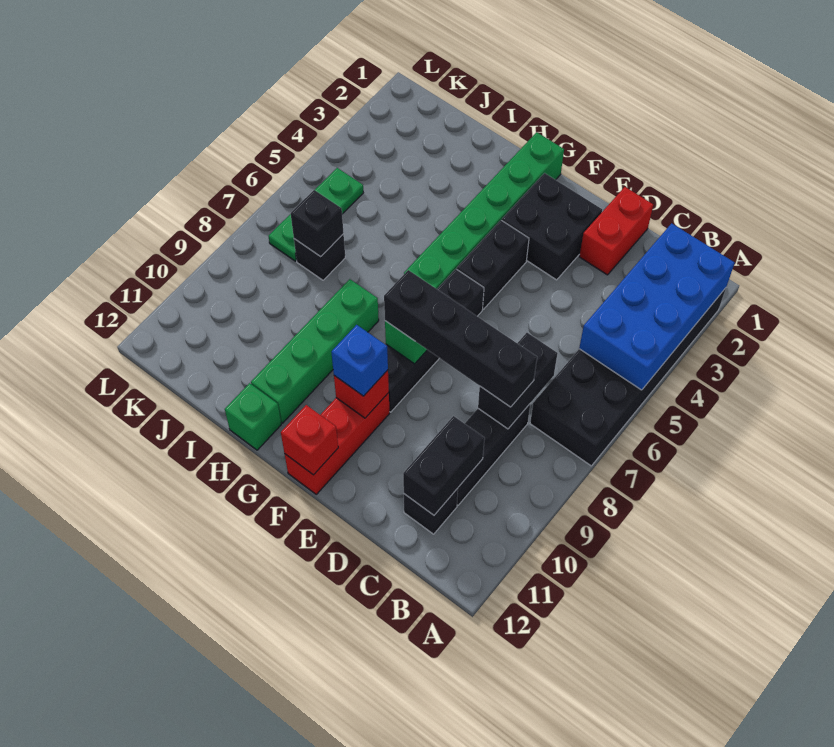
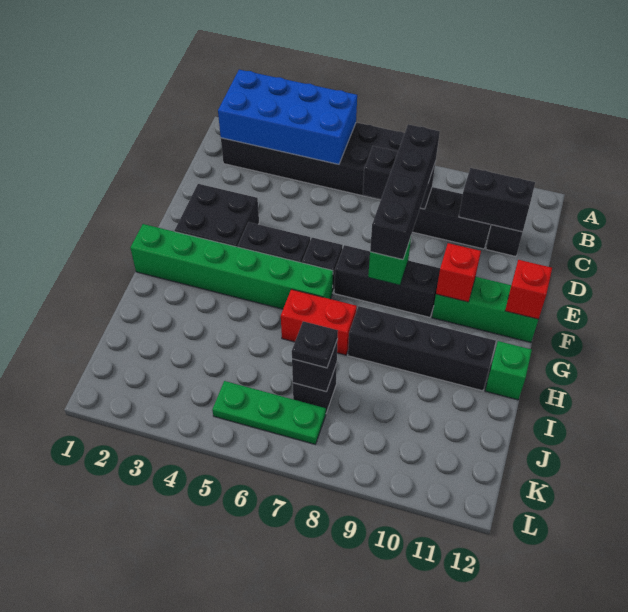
red 1x2 brick [579,187,653,275] -> red 1x2 brick moved to [281,289,357,355]
red 1x3 brick [285,393,390,494] -> green 1x3 brick [432,277,538,343]
blue 1x1 brick [331,325,388,396] -> none
green 1x4 brick [251,279,379,423] -> black 1x4 brick [348,306,496,391]
none -> black 1x1 plate [292,321,338,368]

